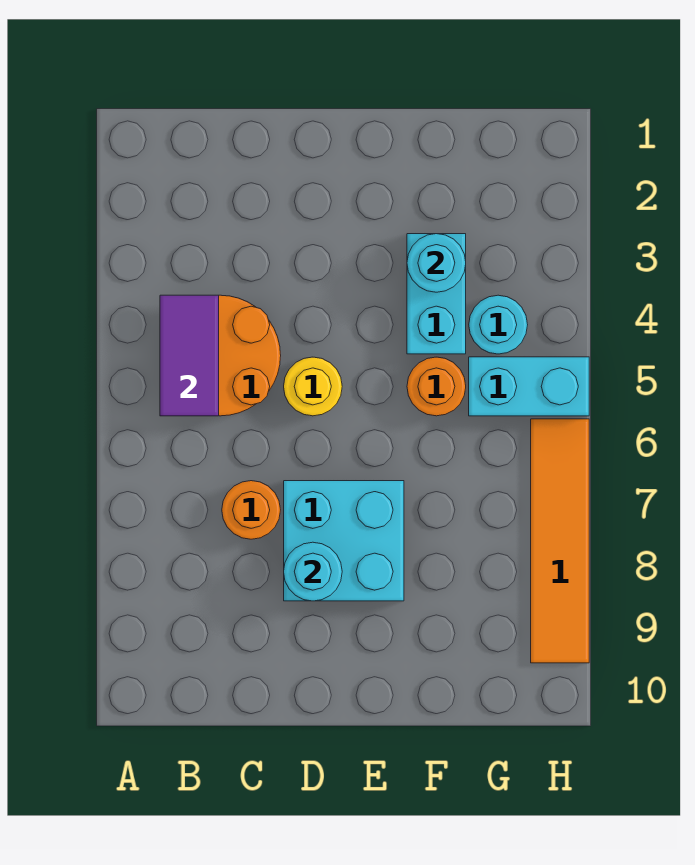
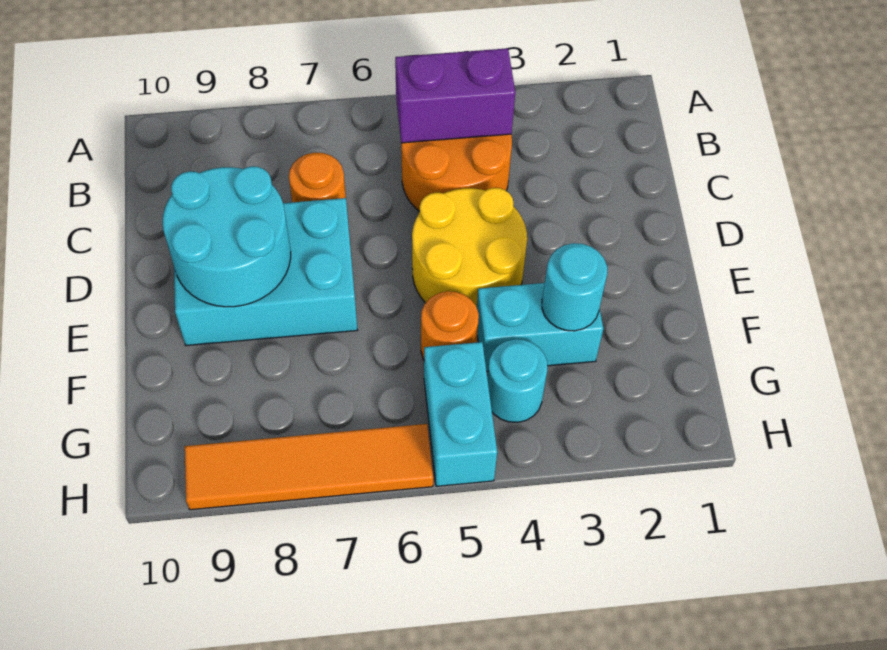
purple 1x2 tile [160,295,219,416] -> purple 1x2 brick [395,48,515,143]
yellow 1x1 round brick [284,357,342,416] -> yellow 2x2 round brick [412,188,527,307]
cyan 2x2 brick [284,481,404,601] -> cyan 2x3 brick [174,198,357,346]
cyan 1x1 round brick [284,542,342,601] -> cyan 2x2 round brick [163,166,291,307]

